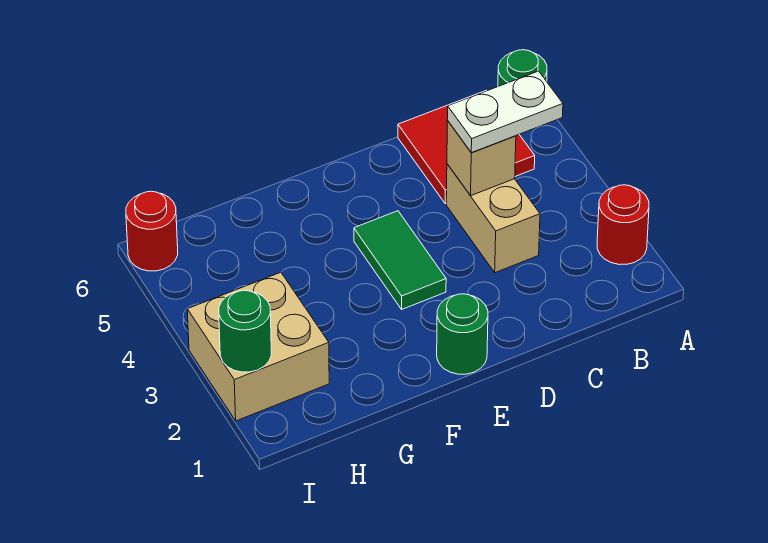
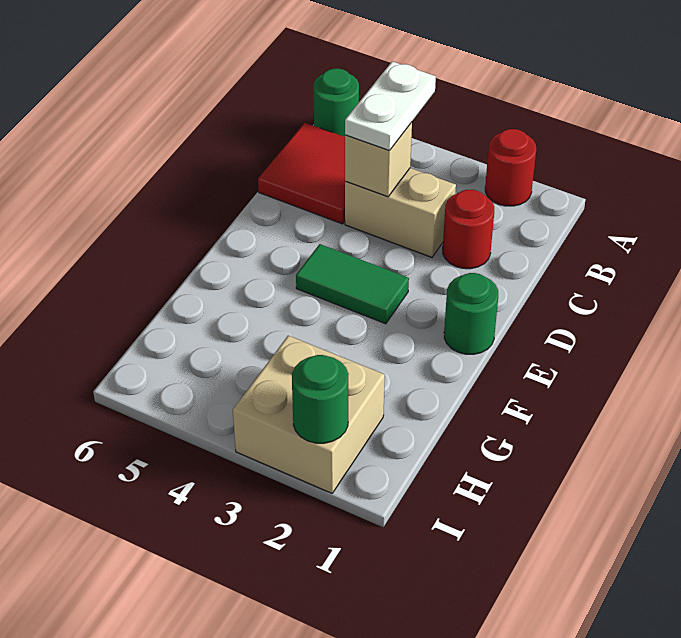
red 1x1 round brick [126,191,178,271] -> red 1x1 round brick moved to [443,190,494,269]

